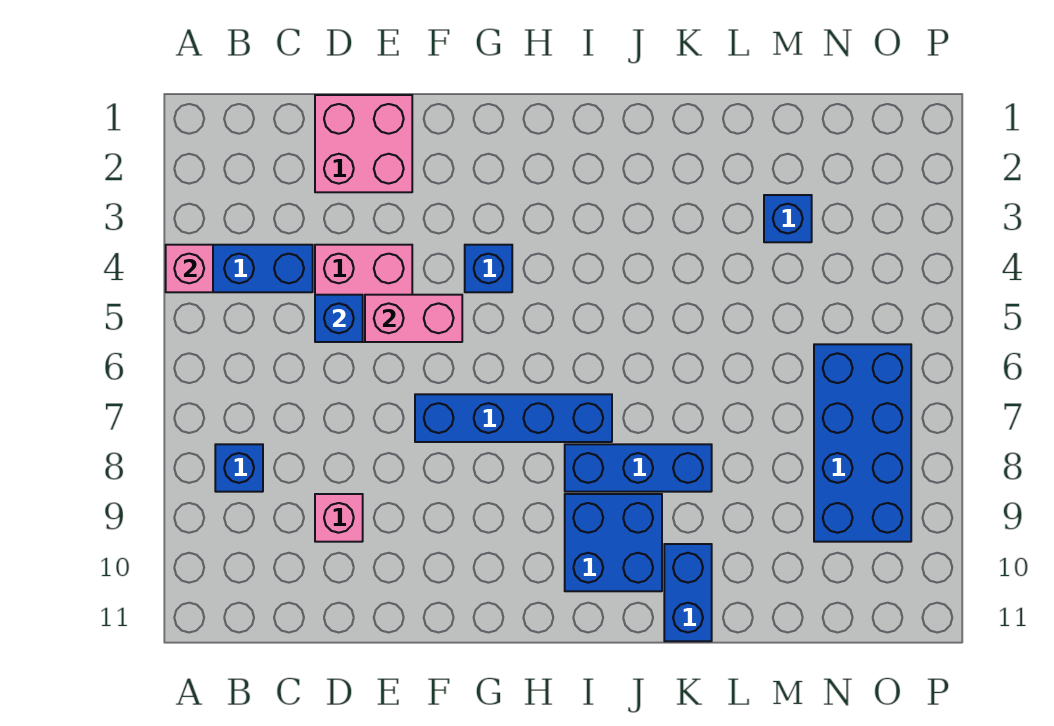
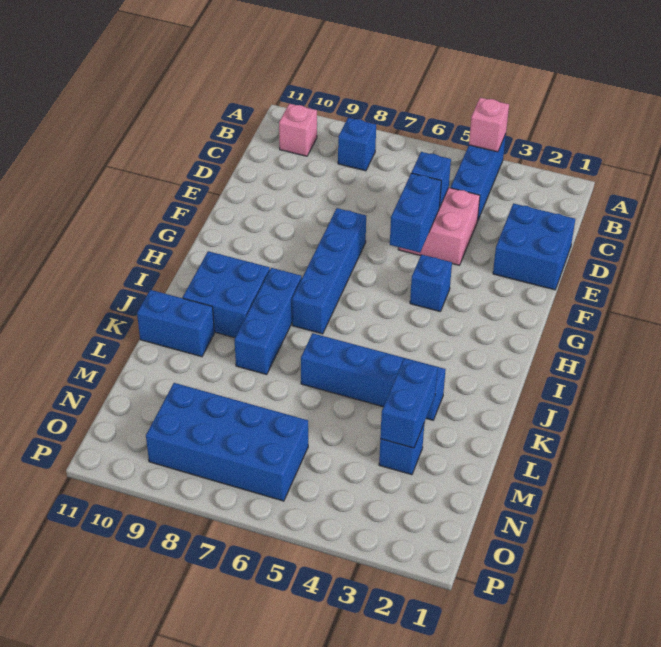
pink 2x2 brick [315,95,412,192] -> blue 2x2 brick [493,203,575,290]
pink 1x1 brick [315,494,363,542] -> pink 1x1 brick moved to [279,104,317,156]
pink 1x2 brick [365,295,462,342] -> blue 1x2 brick [390,173,441,252]
none -> blue 1x4 brick [301,333,446,420]
none -> blue 1x2 brick [380,358,438,448]

